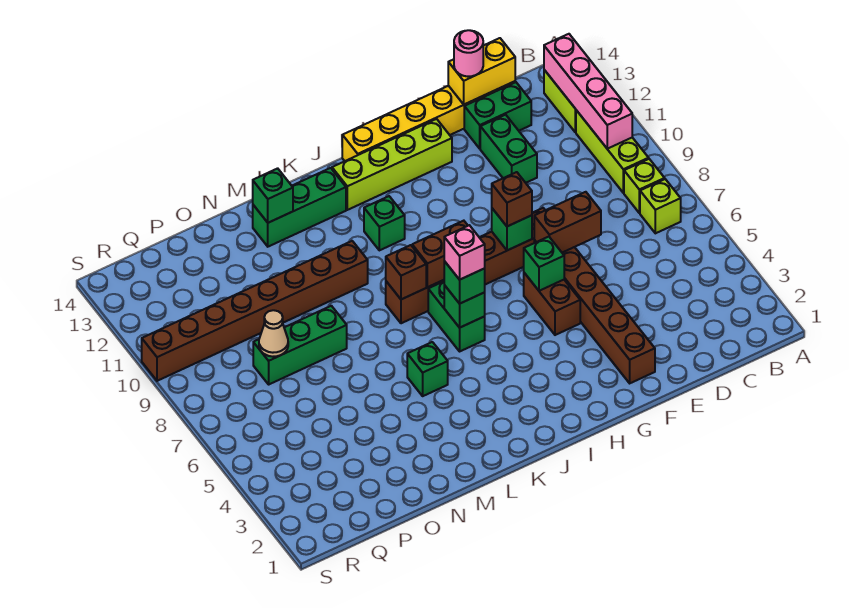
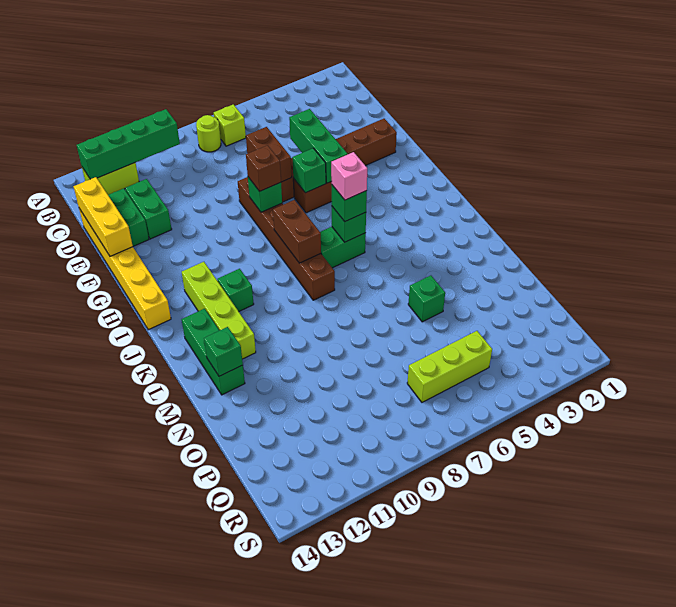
lime 1x1 brick [624,159,665,213] -> lime 1x1 round brick [196,115,221,152]
lime 1x3 brick [576,110,649,193] -> lime 1x3 brick moved to [407,331,492,402]
pink 1x4 brick [544,34,632,149] -> green 1x4 brick [77,109,180,179]
yellow 1x2 brick [448,38,515,104] -> yellow 1x3 brick [73,177,133,256]
green 1x2 brick [480,115,537,183] -> green 1x2 brick turned to [125,179,172,239]
pink 1x1 round brick [454,30,483,77] -> none
lime 1x4 brick [332,119,452,210] -> lime 1x4 brick moved to [182,262,256,359]
brown 1x1 brick [386,245,426,299] -> none
green 1x1 brick [407,342,448,396] -> green 1x1 brick moved to [408,276,445,322]
brown 1x8 brick [142,241,368,381] -> none
green 1x3 brick [253,306,347,384] -> green 1x3 brick moved to [289,109,348,183]
tan 1x1 cone [259,310,288,357] -> none

